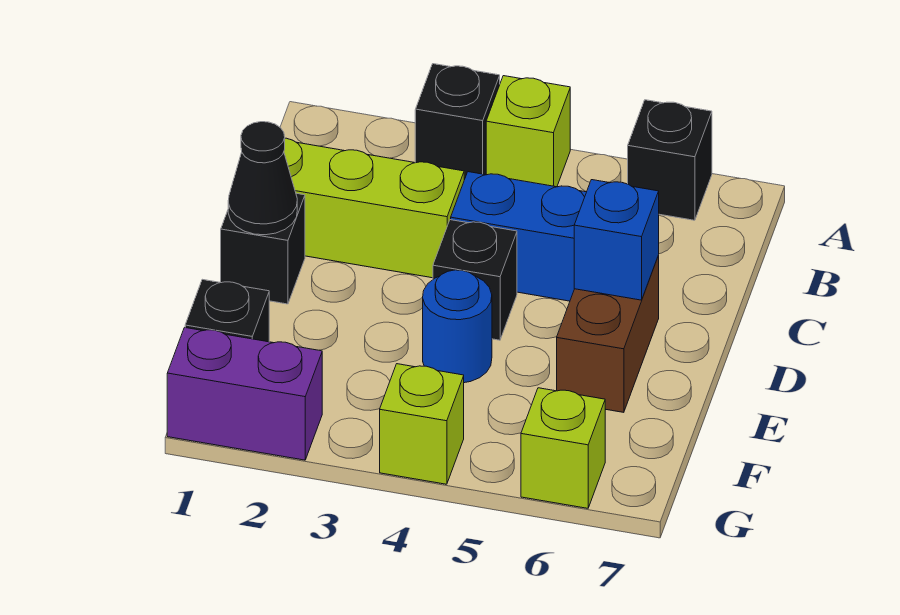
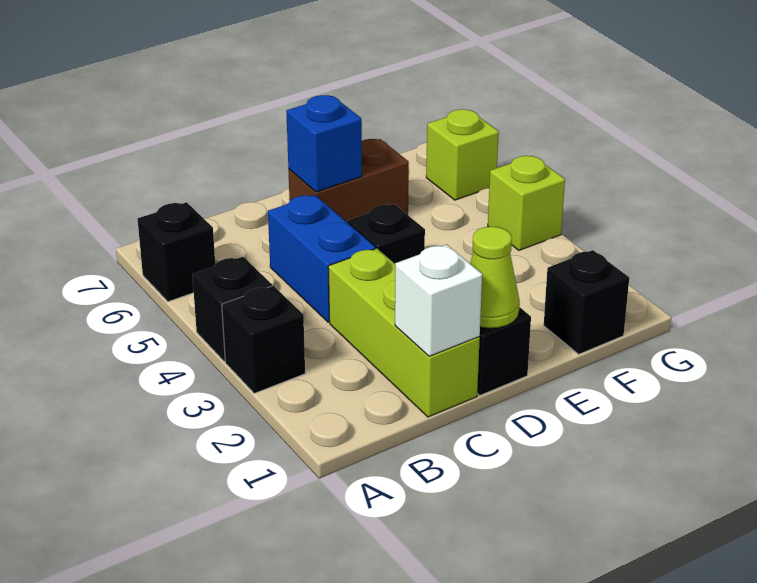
lime 1x1 brick [486,76,570,187] -> black 1x1 brick [192,257,272,361]
none -> white 1x1 brick [395,245,482,356]
black 1x1 cone [228,122,297,235] -> lime 1x1 cone [470,227,520,328]
blue 1x1 round brick [423,270,492,383] -> none
purple 1x2 brick [167,328,322,460] -> none

